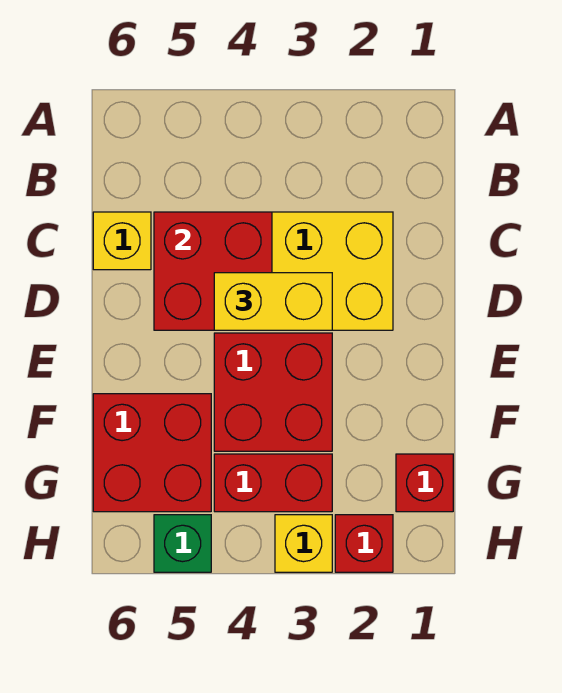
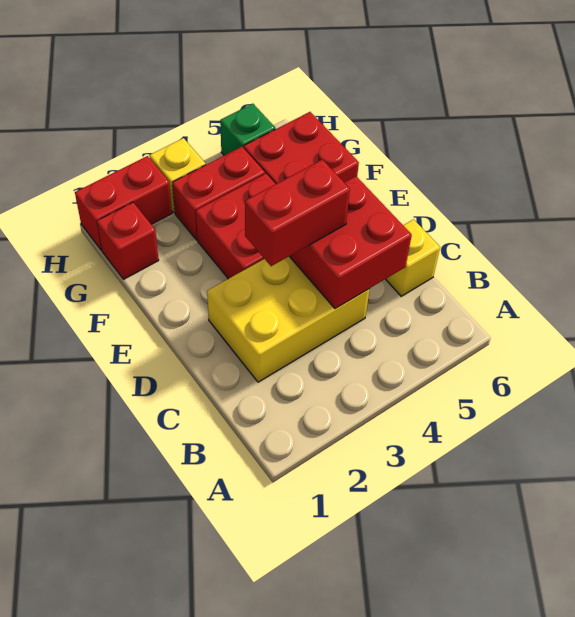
yellow 1x2 brick [214,273,332,330] -> red 1x2 brick [245,159,350,266]
red 1x1 brick [335,515,393,572] -> red 1x2 brick [75,156,172,250]

